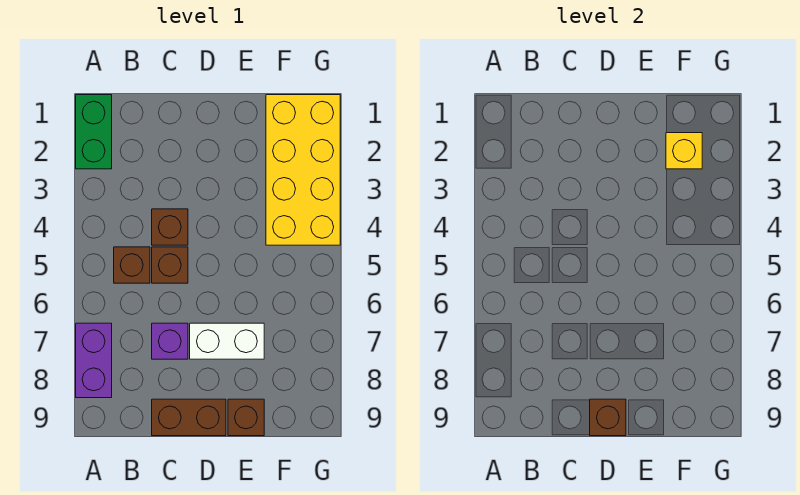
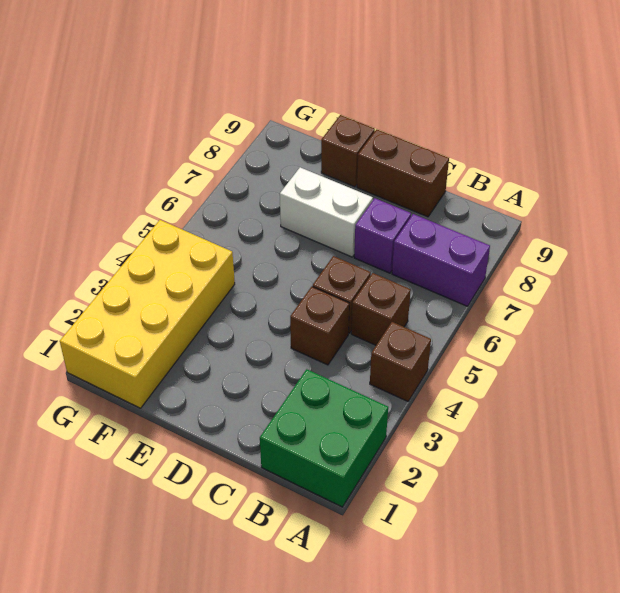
green 1x2 brick [76,95,112,169] -> green 2x2 brick [260,369,388,507]
purple 1x2 brick [76,323,112,398] -> purple 1x2 brick turned to [392,214,490,306]
brown 1x1 brick [590,399,626,436] -> brown 1x1 brick moved to [370,322,431,401]
yellow 1x1 brick [666,133,702,169] -> none

